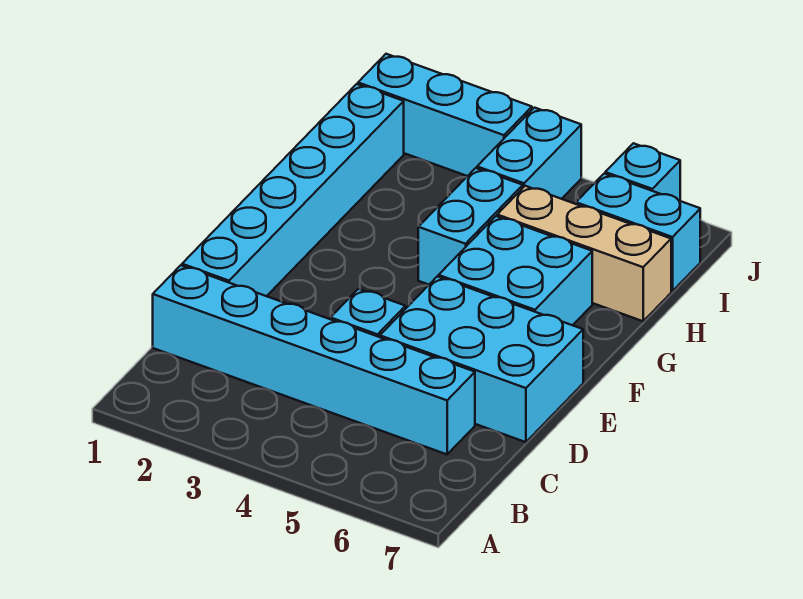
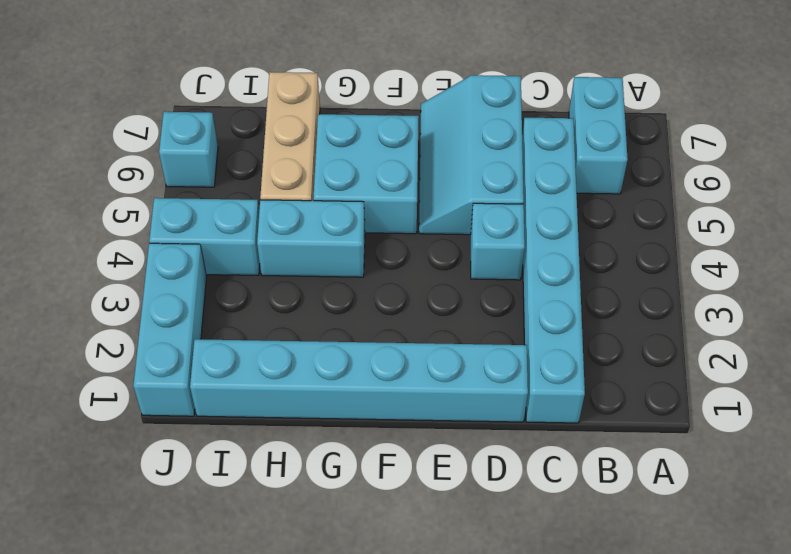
cyan 2x3 brick [380,277,583,442] -> cyan 2x3 slope [419,75,524,235]
cyan 1x2 brick [576,174,700,291] -> cyan 1x2 brick moved to [569,77,628,194]

